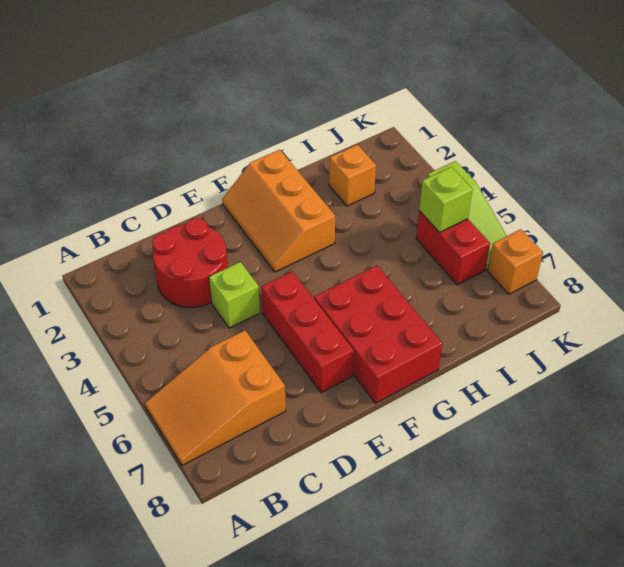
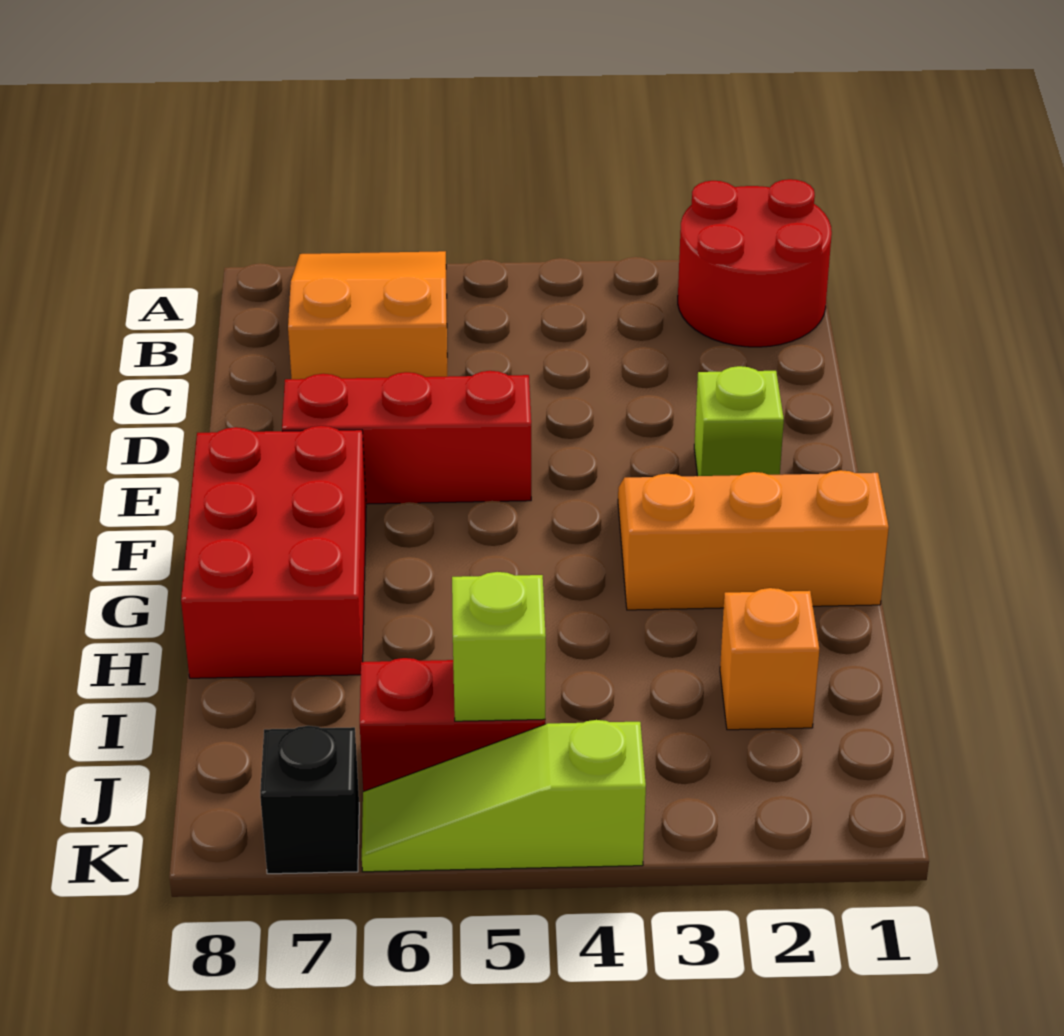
red 2x2 round brick [152,218,228,307] -> red 2x2 round brick moved to [678,179,832,347]
lime 1x1 brick [209,262,260,328] -> lime 1x1 brick moved to [694,366,784,476]
red 2x3 brick [314,266,442,403] -> red 2x3 brick turned to [181,426,366,678]
orange 1x1 brick [488,229,543,294] -> black 1x1 brick [260,726,359,874]

